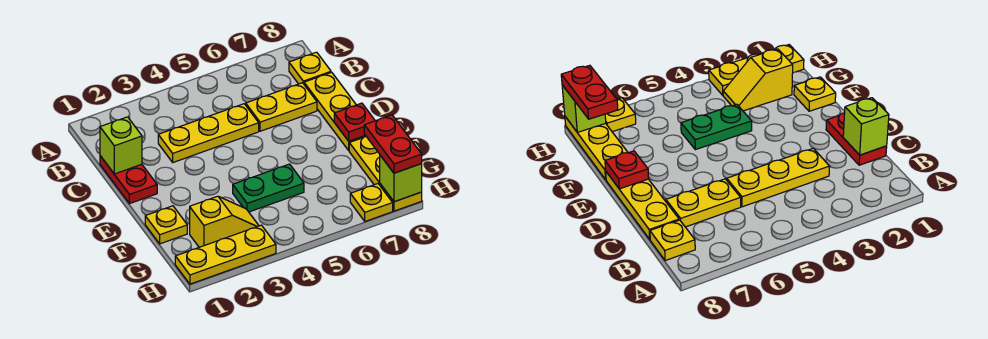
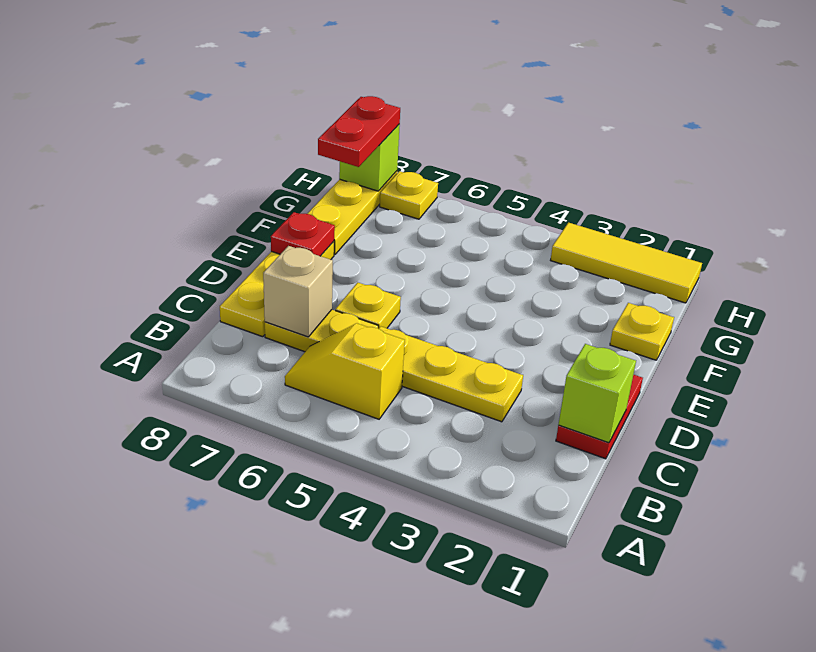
yellow 1x1 plate [289,52,331,84] -> yellow 1x1 plate moved to [335,283,401,329]
none -> tan 1x1 brick [263,246,333,337]
green 1x2 plate [233,164,304,212] -> none
yellow 1x2 slope [190,196,259,247] -> yellow 1x2 slope moved to [285,323,405,419]
yellow 1x3 plate [175,225,276,284] -> yellow 1x3 tile [551,223,702,303]

